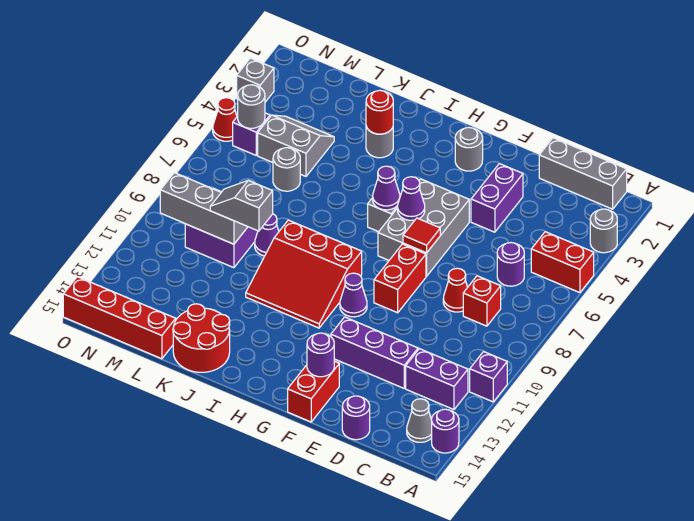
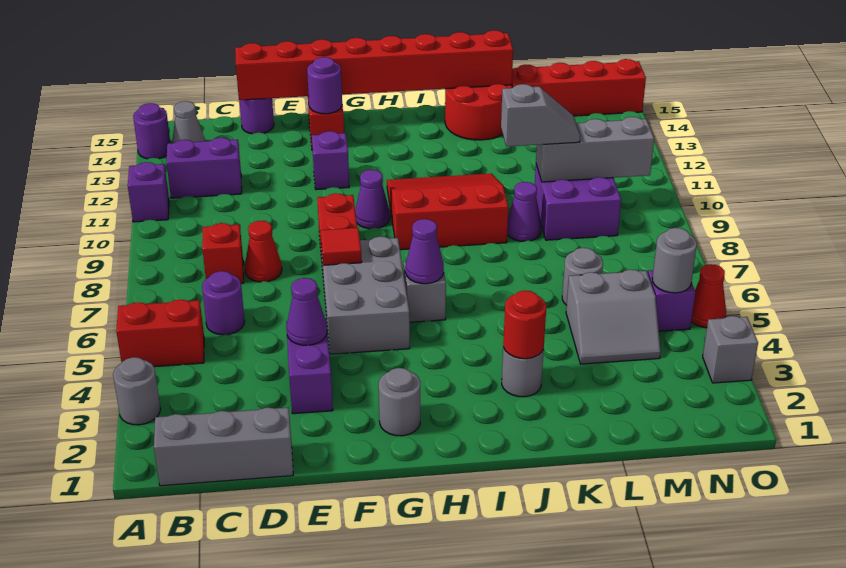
purple 1x3 brick [331,317,418,388] -> purple 1x1 brick [312,131,349,190]
none -> red 1x8 brick [235,30,513,100]
purple 1x1 cone [398,177,425,220] -> purple 1x1 cone moved to [286,278,327,345]

